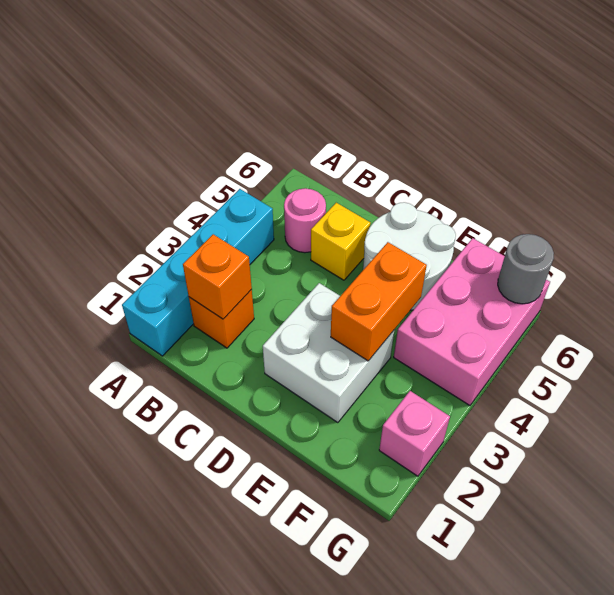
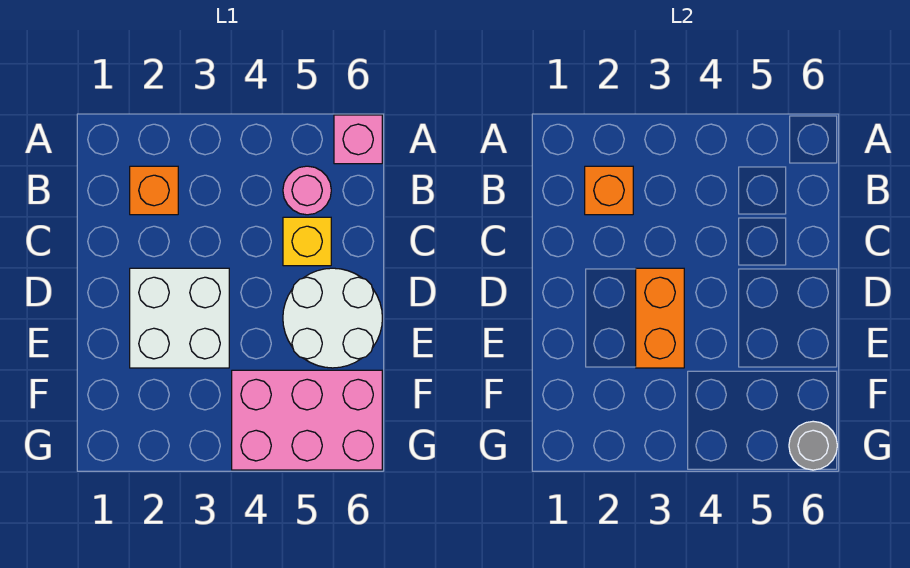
cyan 1x4 brick [122,189,274,356] -> none
orange 1x2 brick [331,242,427,361] -> orange 1x2 brick turned to [636,268,684,368]
pink 1x1 brick [379,391,450,476] -> pink 1x1 brick moved to [334,115,382,164]

